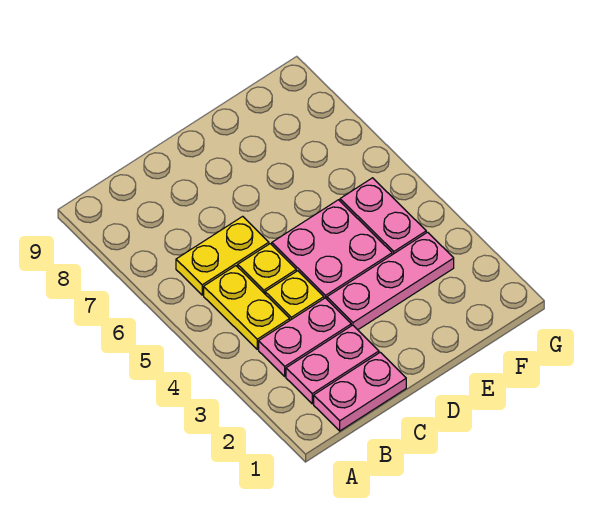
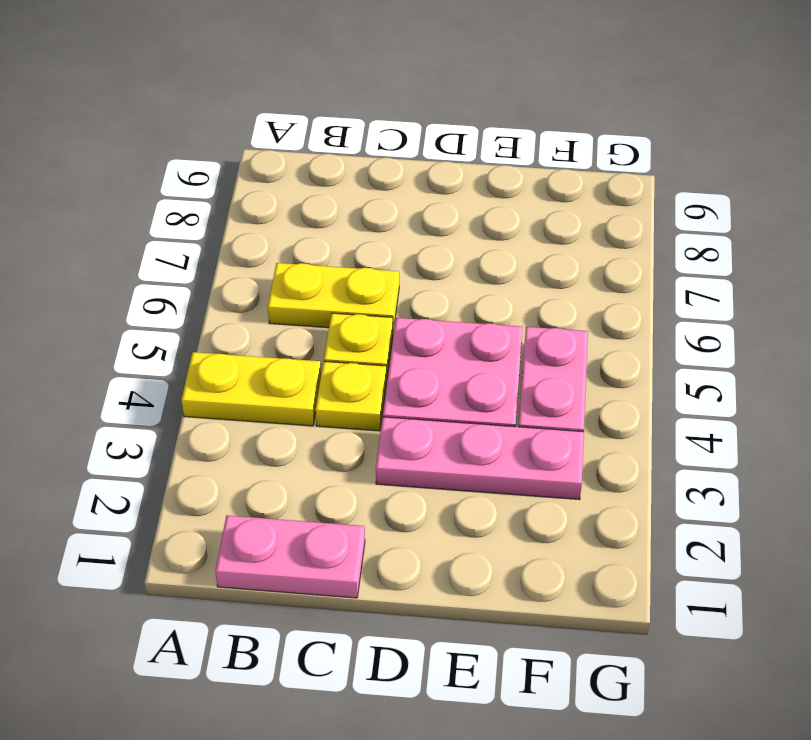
pink 1x2 plate [286,325,379,404] -> none
pink 1x2 plate [259,298,351,376] -> none
yellow 1x2 plate [204,266,290,349] -> yellow 1x2 plate turned to [182,352,321,426]

